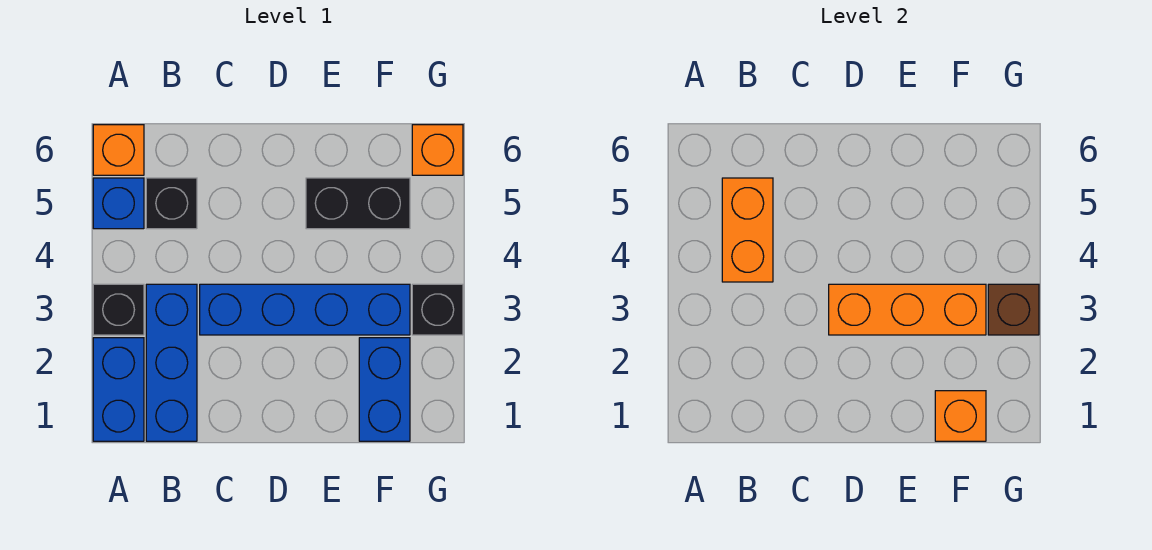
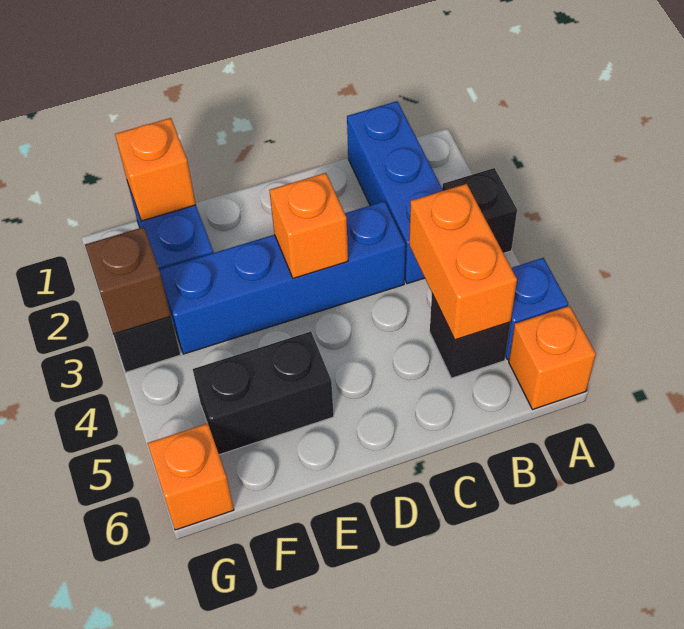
blue 1x2 brick [93,338,144,441] -> none
orange 1x3 brick [829,284,986,335] -> orange 1x1 brick [269,173,348,278]

